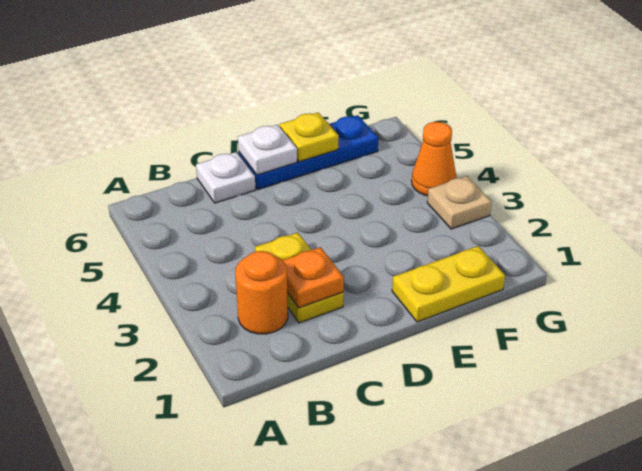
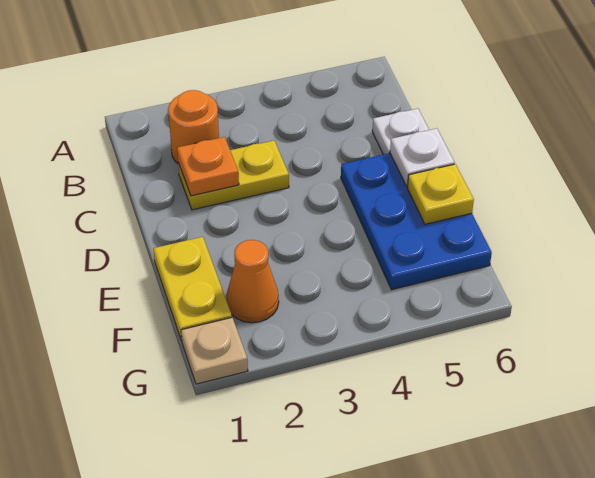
blue 1x3 plate [239,115,378,189] -> blue 2x3 plate [341,153,492,290]
tan 1x1 plate [427,176,492,229] -> tan 1x1 plate moved to [181,318,248,384]
orange 1x1 cone [412,122,456,196] -> orange 1x1 cone moved to [226,240,279,323]

